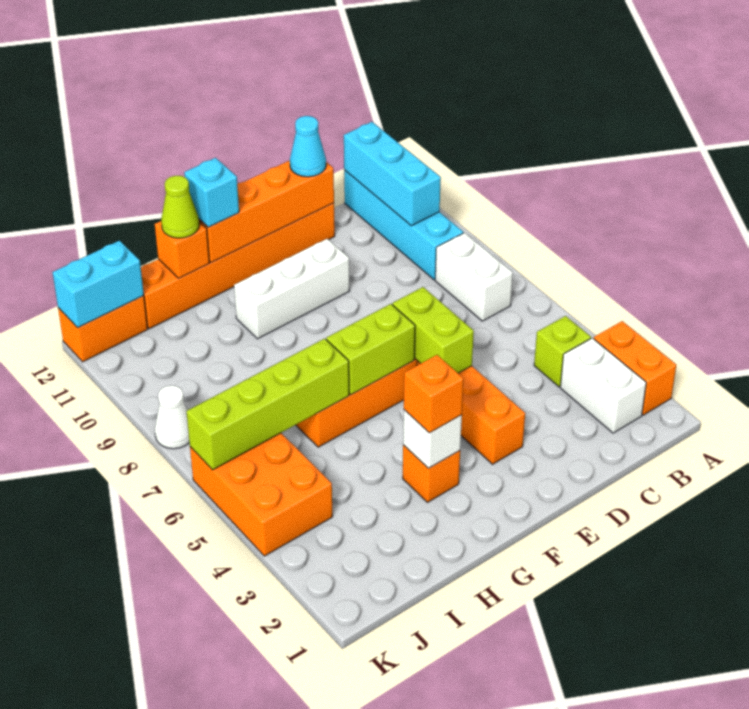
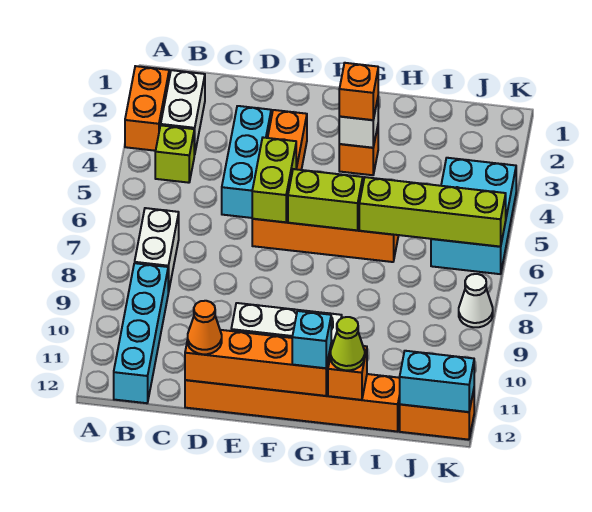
cyan 1x3 brick [344,122,441,226] -> cyan 1x3 brick moved to [222,106,271,218]
cyan 1x1 cone [290,116,326,177] -> orange 1x1 cone [188,301,222,354]
orange 2x3 brick [190,433,333,556] -> cyan 2x3 brick [431,158,516,274]

